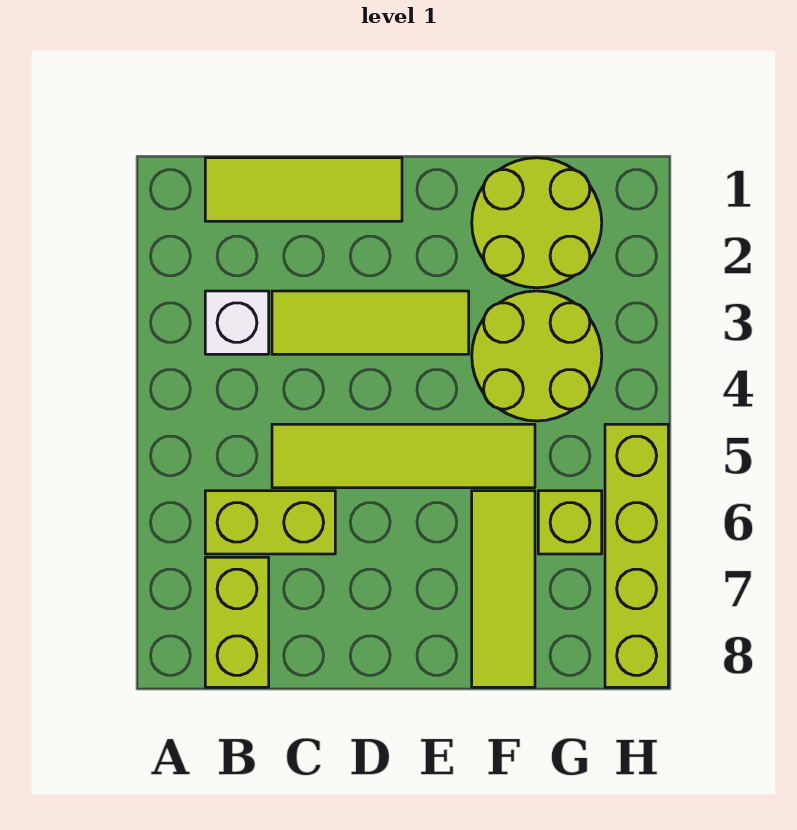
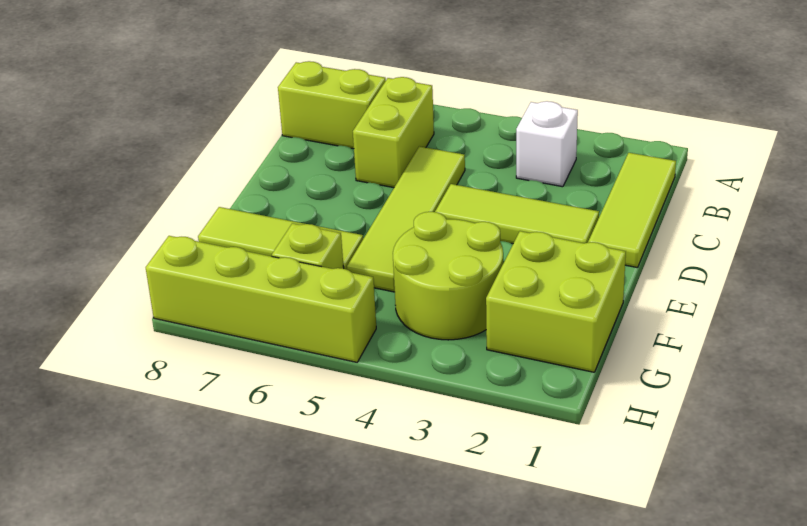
lime 1x3 tile [272,291,469,354] -> lime 1x3 tile turned to [435,184,599,244]
lime 2x2 round brick [472,158,602,288] -> lime 2x2 brick [486,231,626,372]

